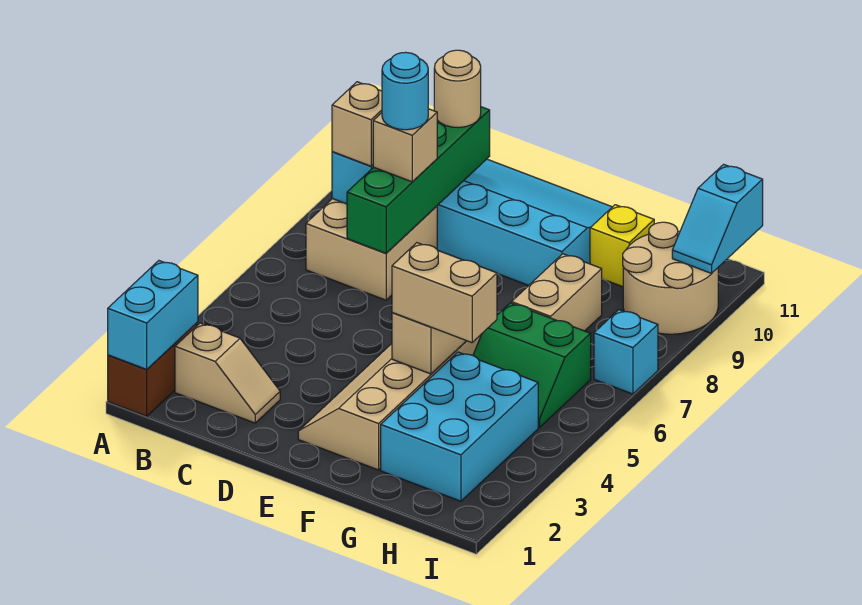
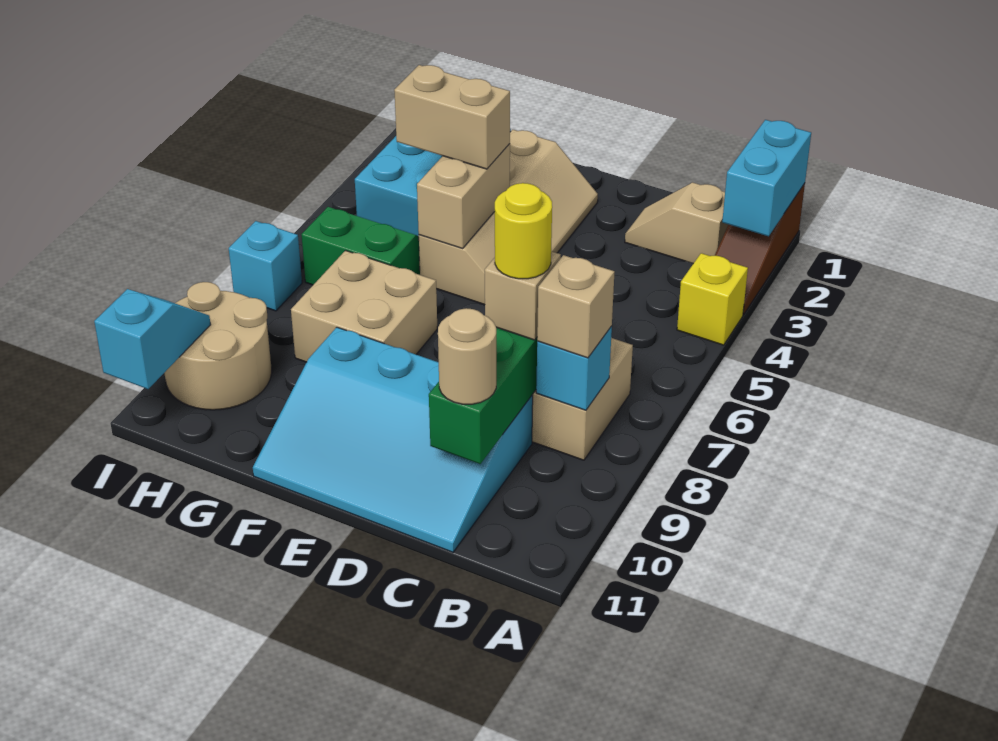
cyan 1x1 round brick [382,52,428,130] -> yellow 1x1 round brick [495,183,552,279]
tan 1x2 brick [512,254,602,331] -> tan 2x2 brick [291,251,437,362]
yellow 1x1 brick [590,205,654,287] -> yellow 1x1 brick moved to [677,253,748,345]

